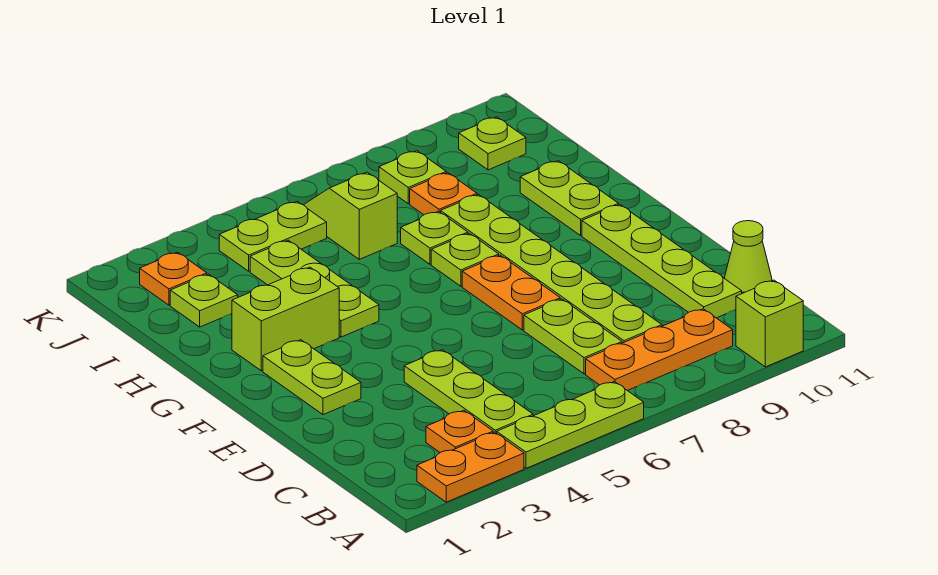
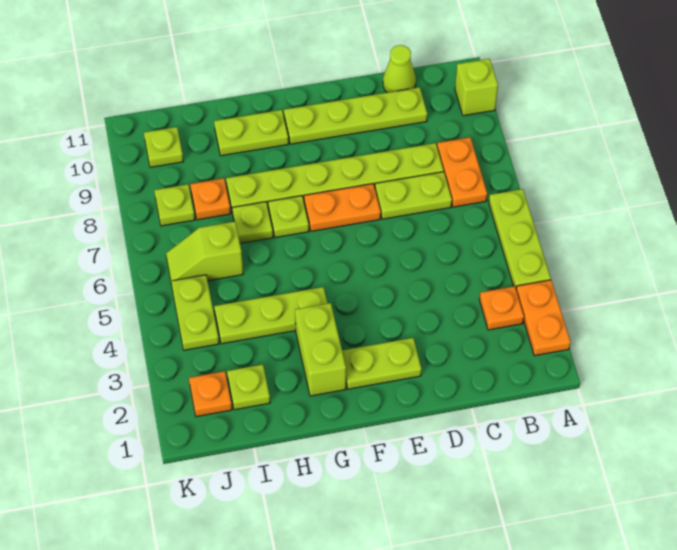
lime 1x3 plate [404,350,533,433] -> none
orange 1x3 plate [586,309,733,391] -> orange 1x2 plate [437,137,487,207]

